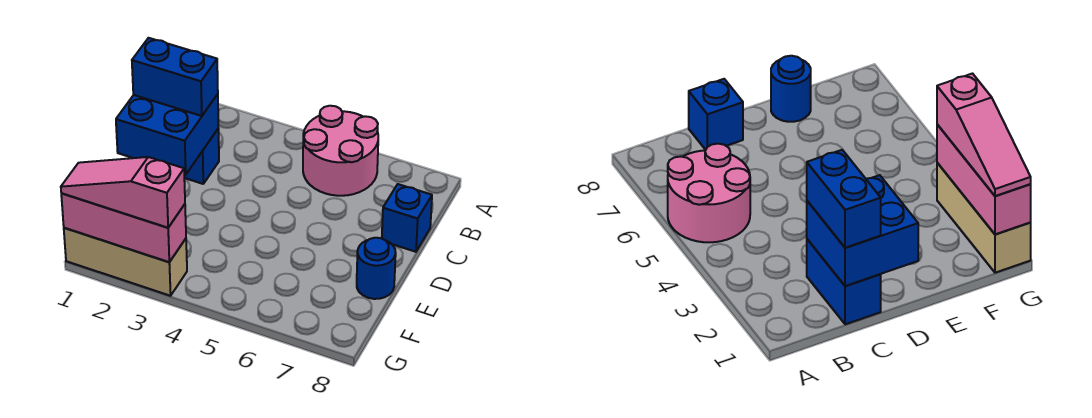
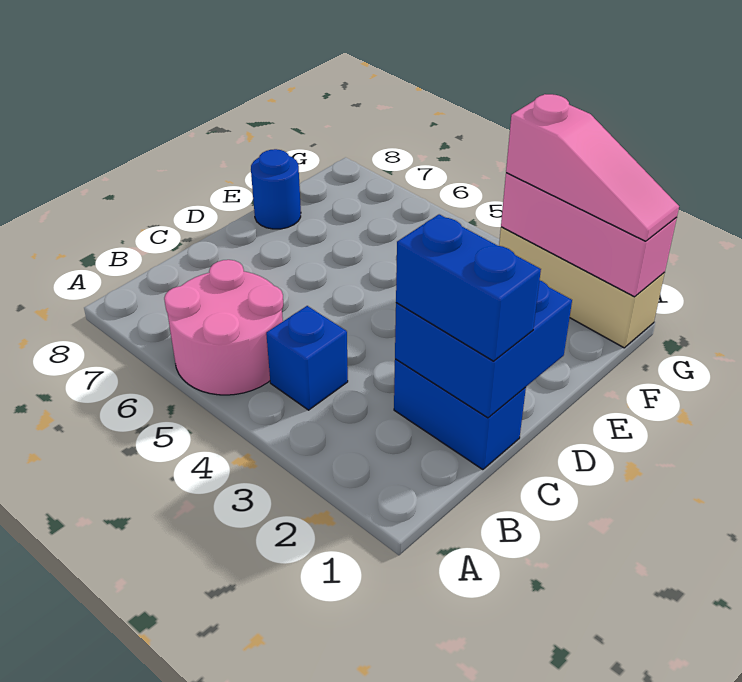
blue 1x1 brick [382,184,432,252] -> blue 1x1 brick moved to [266,306,348,410]

